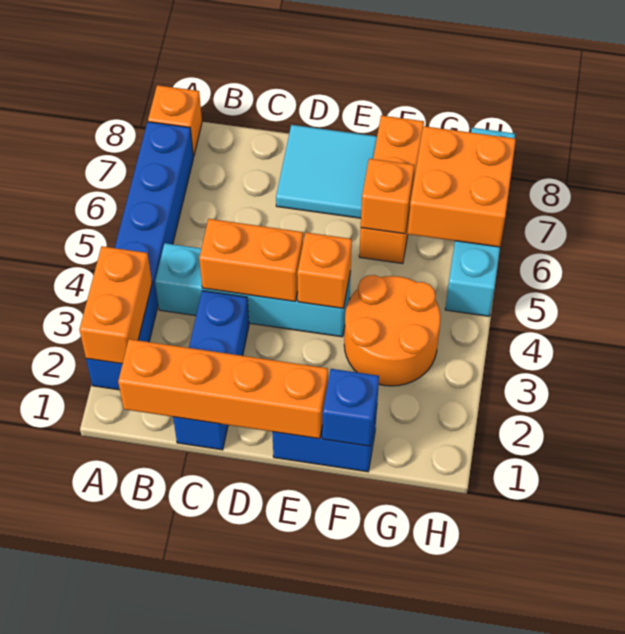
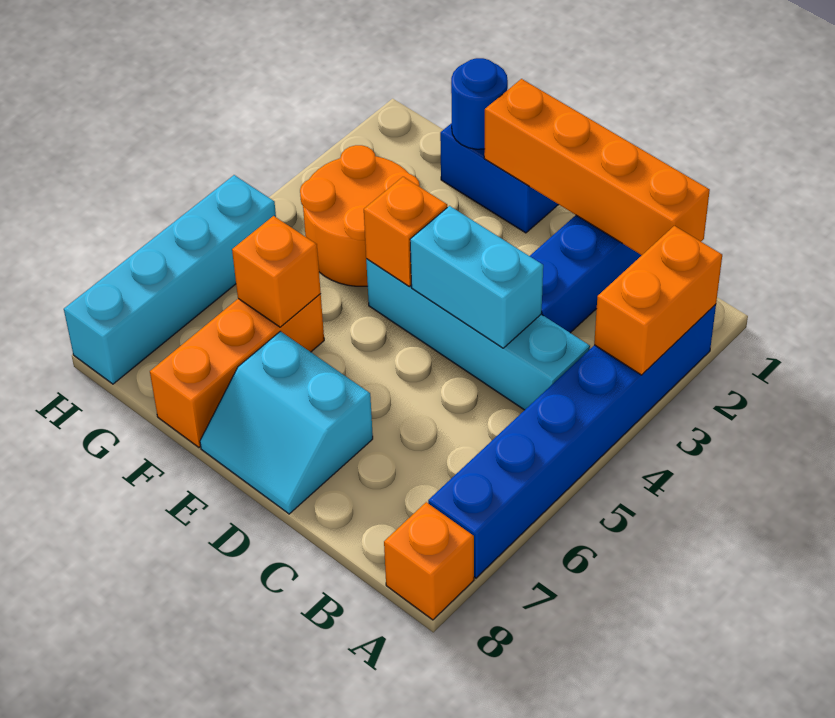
orange 1x2 brick [199,219,303,301] -> cyan 1x2 brick [410,206,543,348]
cyan 2x2 tile [276,125,377,218] -> cyan 2x2 slope [200,331,373,514]
blue 1x1 brick [322,369,379,446] -> blue 1x1 round brick [451,58,508,149]
orange 2x2 brick [408,126,516,247] -> none

